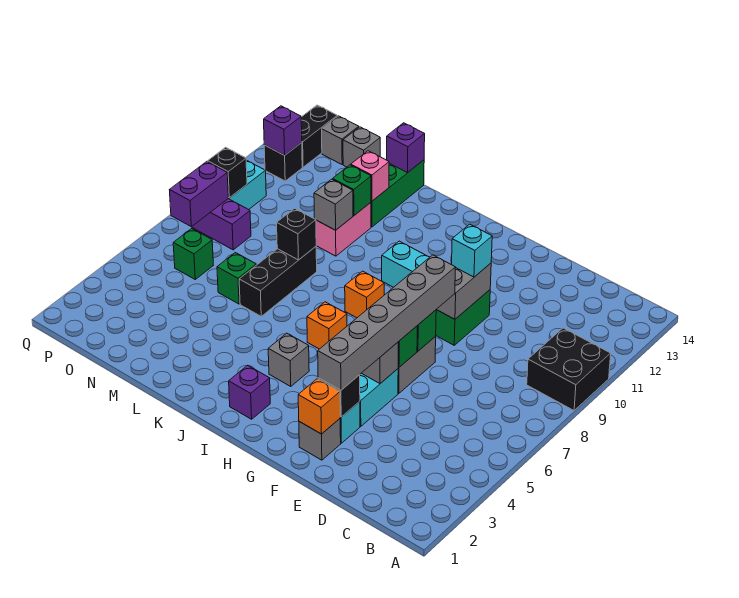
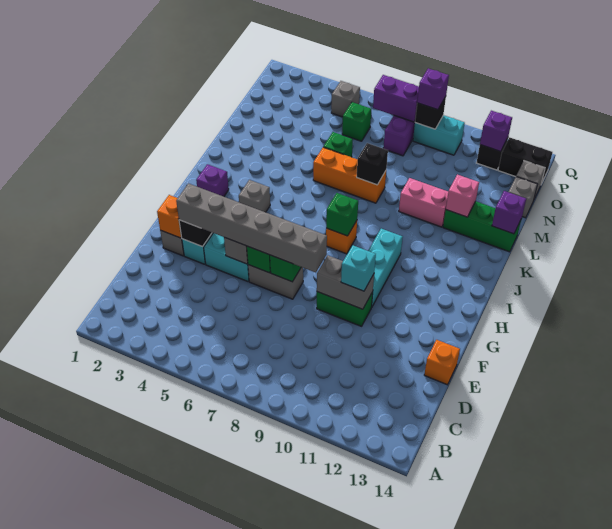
black 2x2 brick [527,328,611,411] -> none
orange 1x1 brick [307,302,347,349] -> orange 1x1 brick moved to [424,340,460,385]
black 1x3 brick [239,247,317,316] -> orange 1x3 brick [313,147,386,203]
grey 1x1 brick [314,179,353,230] -> grey 1x1 brick moved to [331,81,360,117]
green 1x1 brick [333,165,371,215] -> green 1x1 brick moved to [326,193,358,236]
none -> purple 1x1 brick [417,68,449,110]

